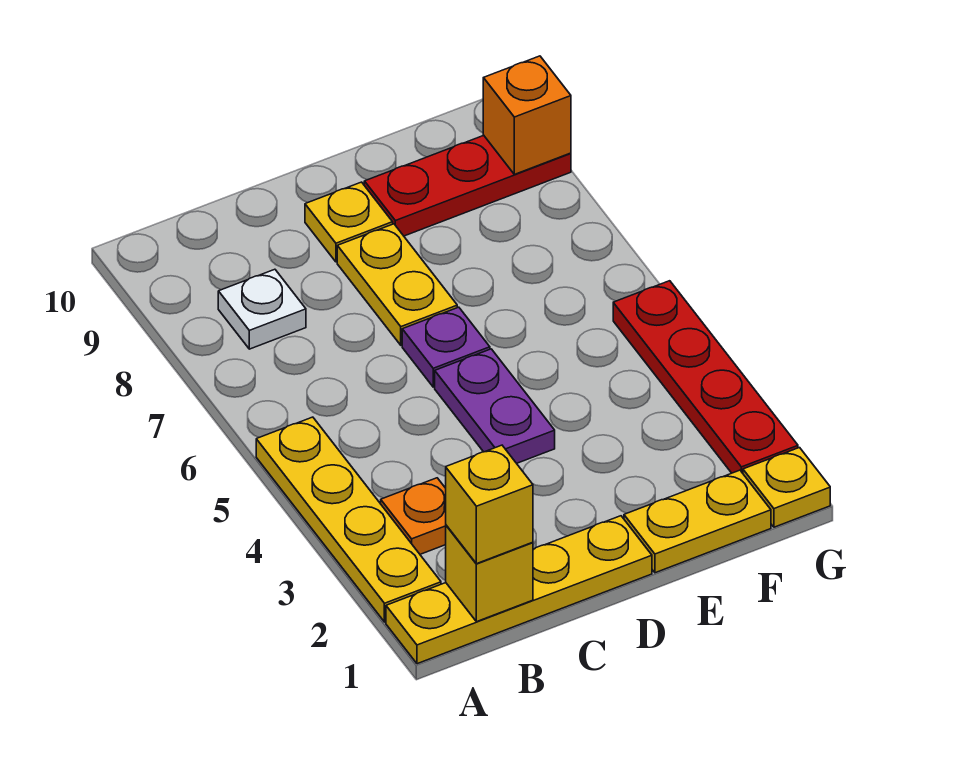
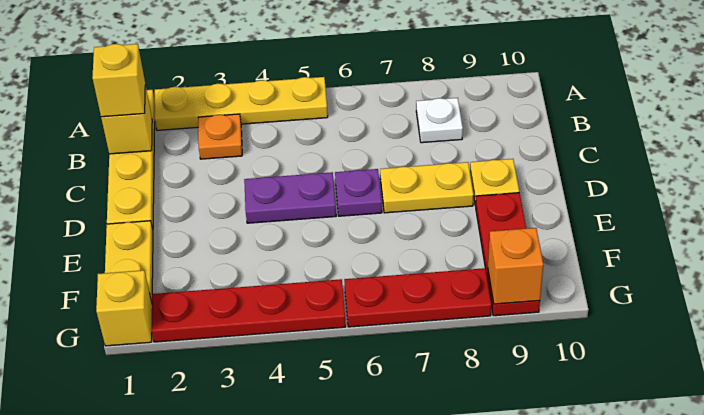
yellow 1x1 plate [743,448,830,527] -> yellow 1x1 brick [96,270,152,346]
none -> red 1x3 plate [344,268,491,327]

